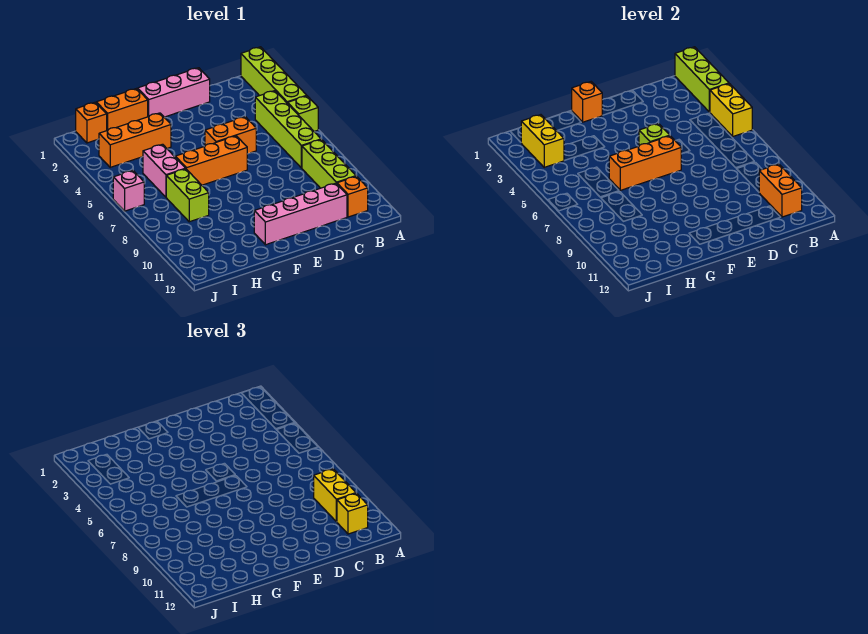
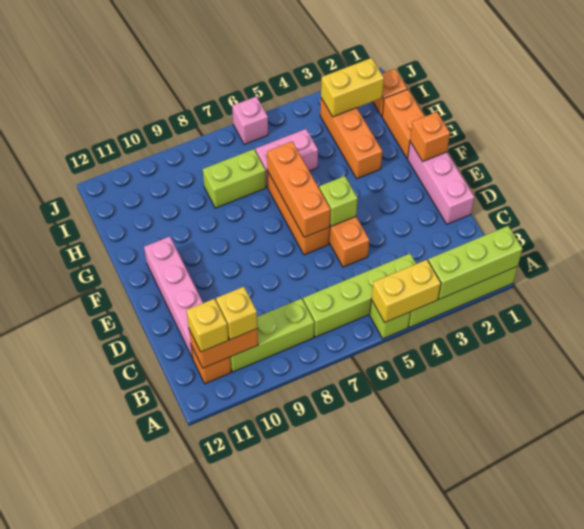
yellow 1x2 brick [314,469,356,522] -> yellow 1x1 brick [216,287,258,340]

